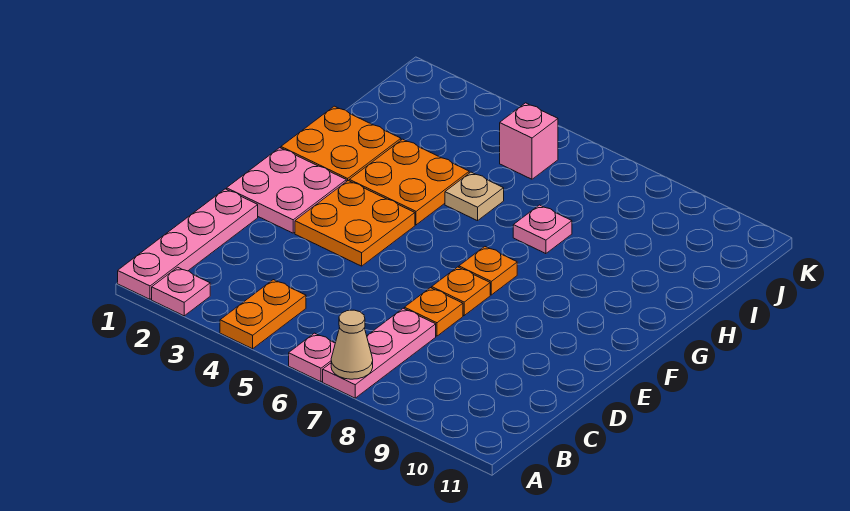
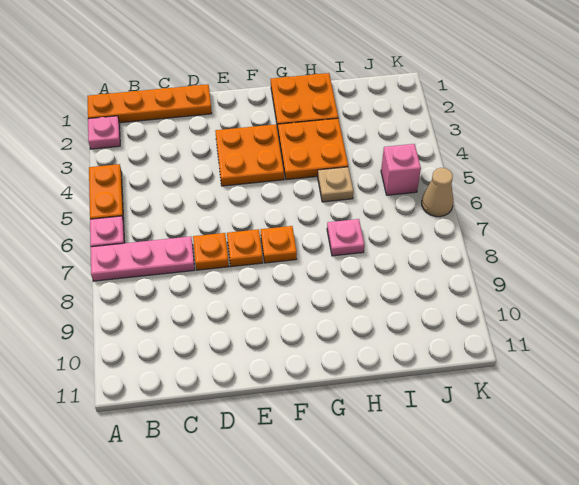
pink 1x4 plate [118,189,258,299] -> orange 1x4 plate [87,84,212,123]
orange 1x2 plate [220,280,306,349] -> orange 1x2 plate turned to [89,164,124,221]
tan 1x1 cone [331,310,373,379] -> tan 1x1 cone moved to [422,168,454,217]
pink 2x2 plate [227,148,346,233] -> none

